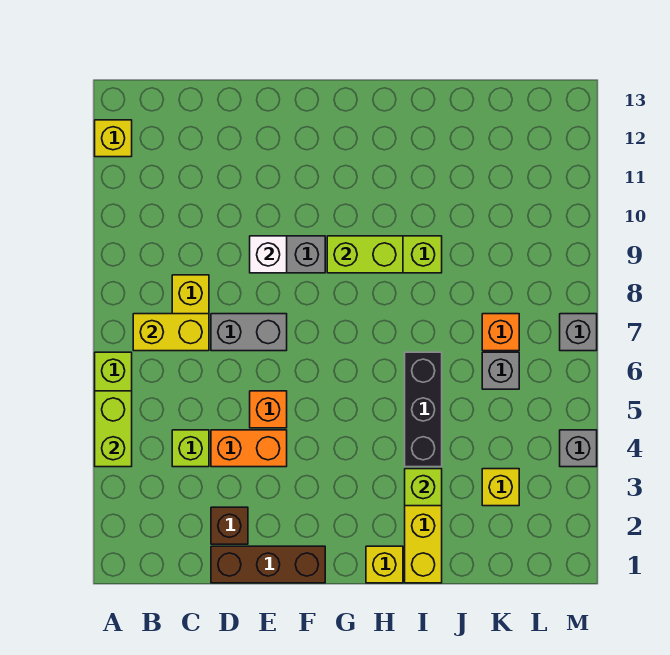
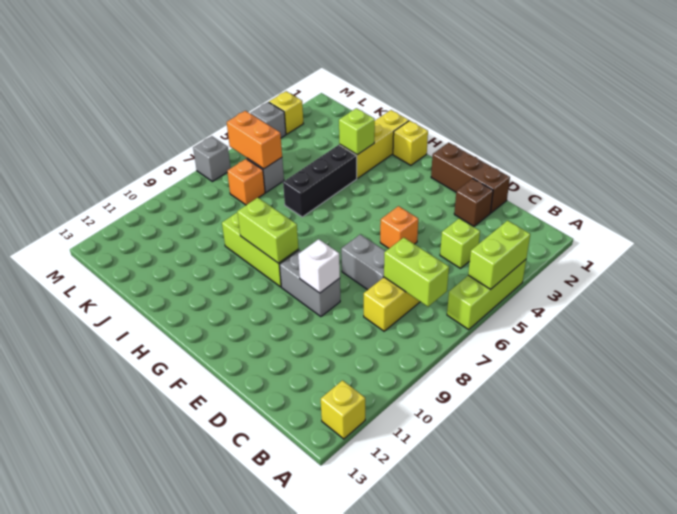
yellow 1x2 brick [133,314,209,351] -> lime 1x2 brick [384,238,449,307]
orange 1x2 brick [211,430,287,467] -> orange 1x2 brick moved to [227,111,282,169]
yellow 1x1 brick [482,469,519,506] -> yellow 1x1 brick moved to [269,91,303,134]

